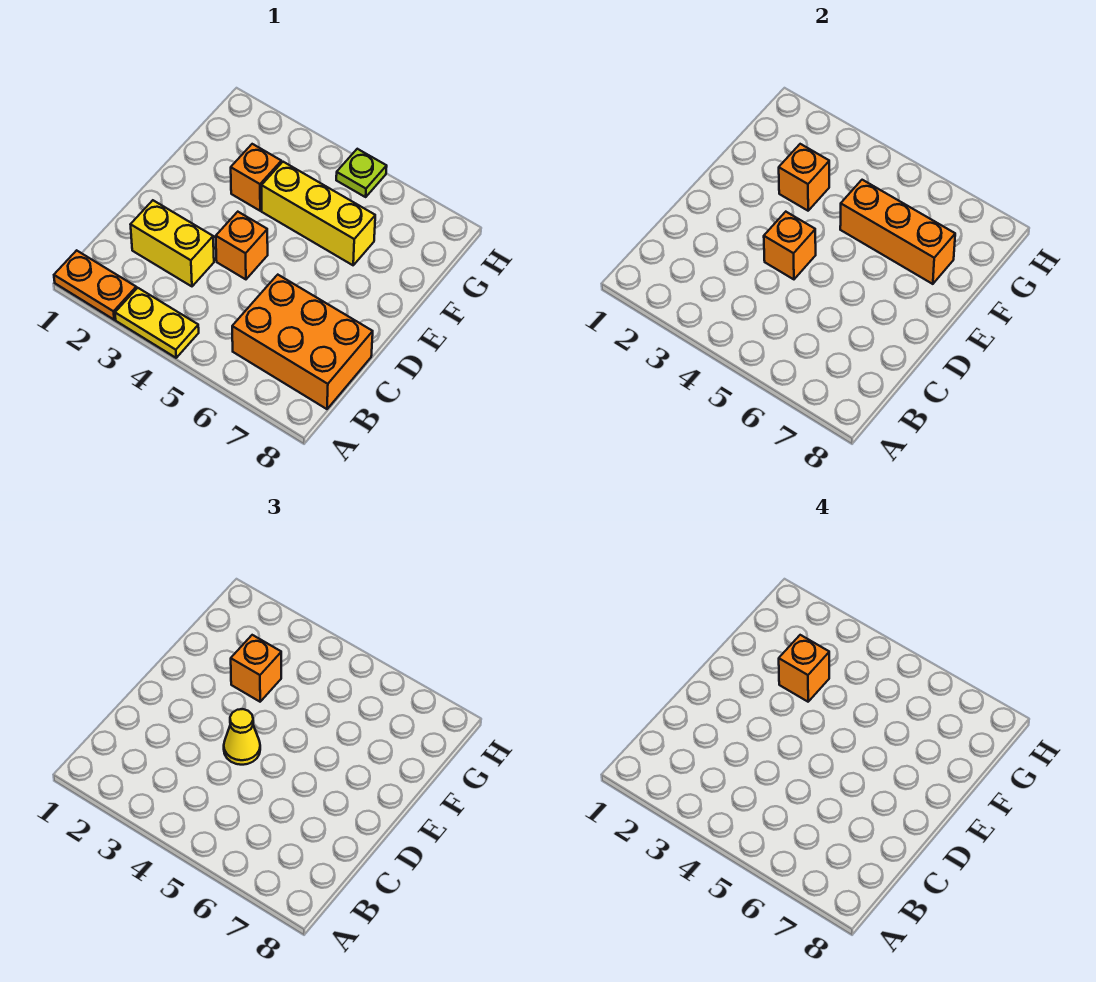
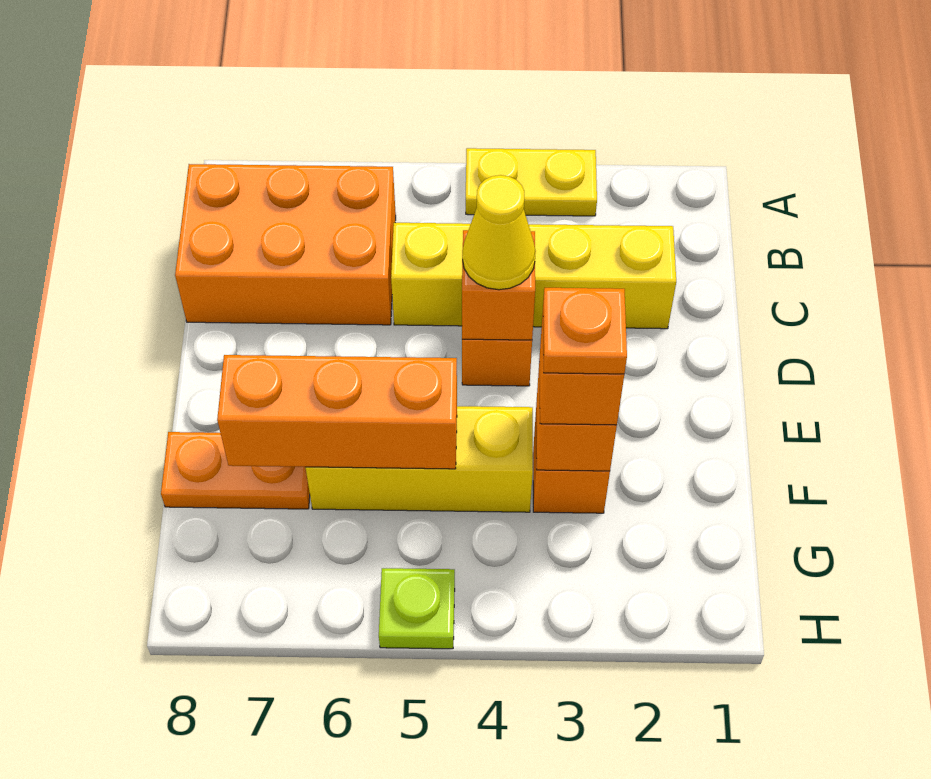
orange 1x2 plate [54,250,136,320] -> orange 1x2 plate moved to [161,432,310,509]
yellow 1x2 brick [131,200,214,286] -> yellow 1x4 brick [391,223,676,329]
orange 1x1 brick [779,635,829,702] -> orange 1x1 plate [543,288,627,374]

